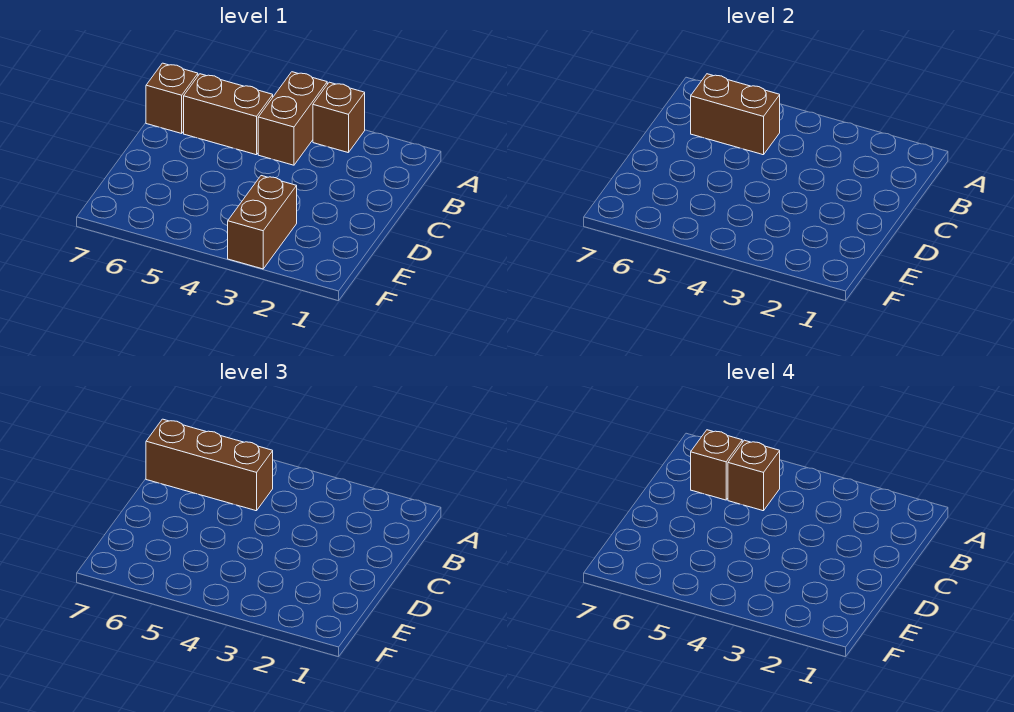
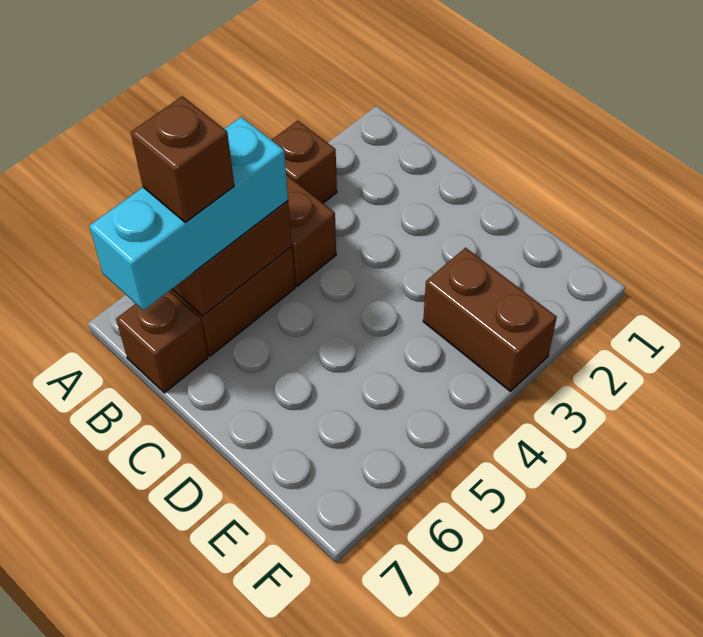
brown 1x3 brick [146,419,273,511] -> cyan 1x3 brick [89,117,288,310]
brown 1x1 brick [728,440,780,511] -> none

